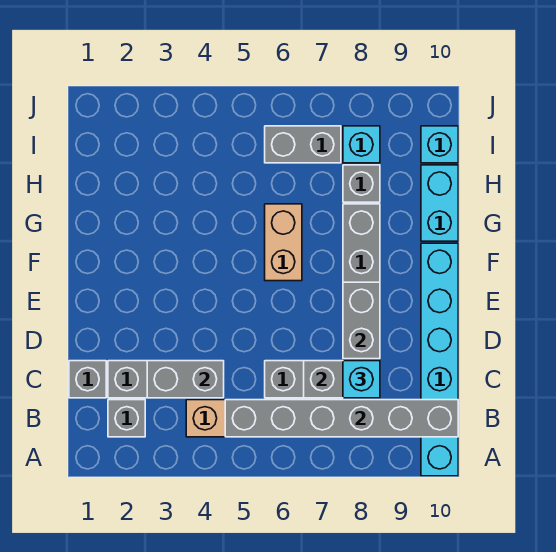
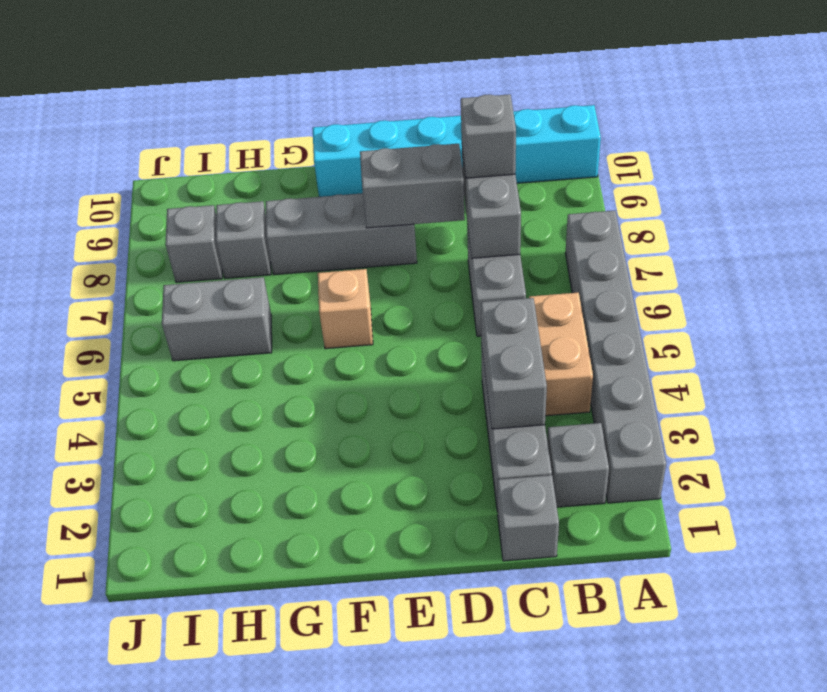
grey 1x6 brick [225,400,458,437] -> grey 1x6 brick moved to [565,211,666,503]
cyan 1x1 brick [343,361,380,398] -> grey 1x1 brick [461,94,516,178]
tan 1x2 brick [265,204,302,281] -> tan 1x1 brick [318,269,373,349]
cyan 1x2 brick [421,165,458,241] -> none
grey 1x2 brick [265,126,341,163] -> grey 1x2 brick turned to [162,277,272,361]
cyan 1x1 brick [343,126,380,163] -> grey 1x1 brick [165,205,222,282]
cyan 1x1 brick [421,126,458,163] -> none

